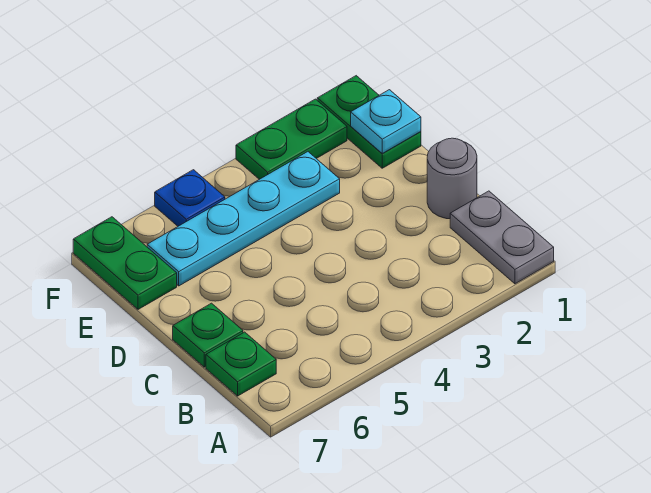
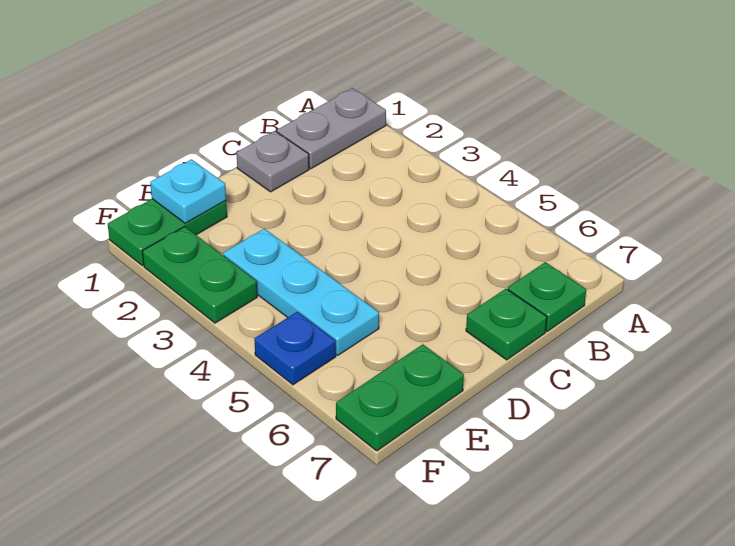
grey 1x1 round brick [427,138,477,219] -> grey 1x1 plate [236,131,309,192]
cyan 1x4 plate [147,152,340,286] -> cyan 1x3 plate [223,229,379,355]

